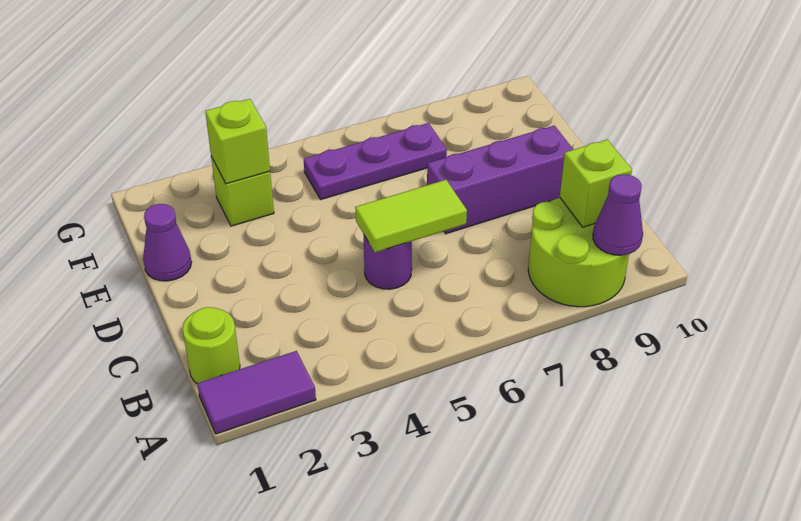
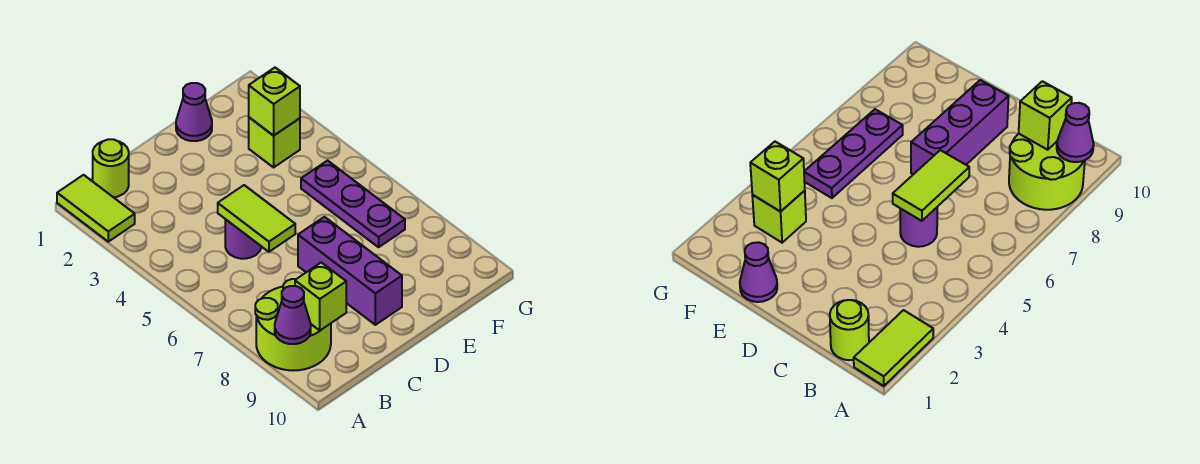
purple 1x2 tile [197,351,316,434] -> lime 1x2 tile [57,175,135,242]

